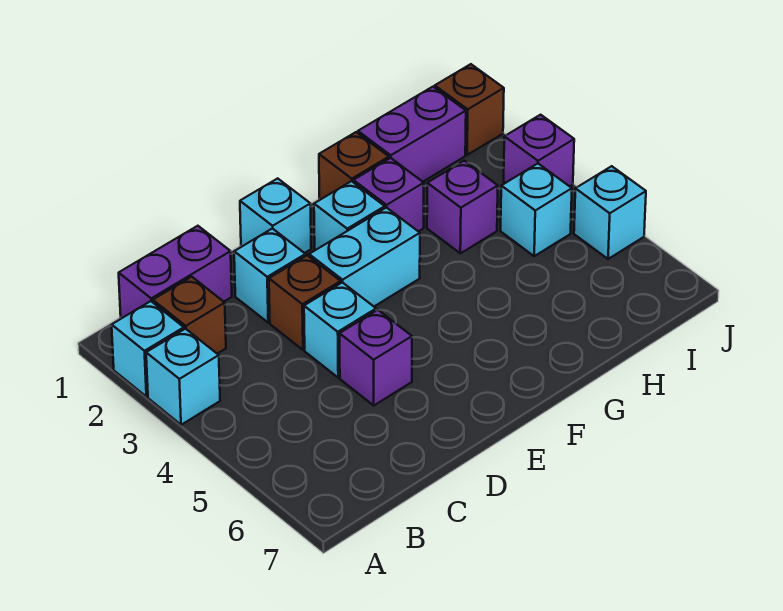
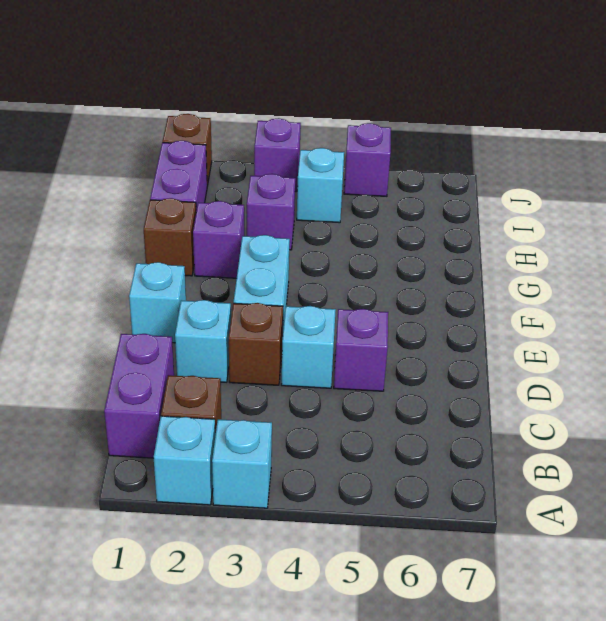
cyan 1x1 brick [314,181,385,250] -> none
cyan 1x1 brick [574,166,646,259] -> purple 1x1 brick [344,123,391,196]

